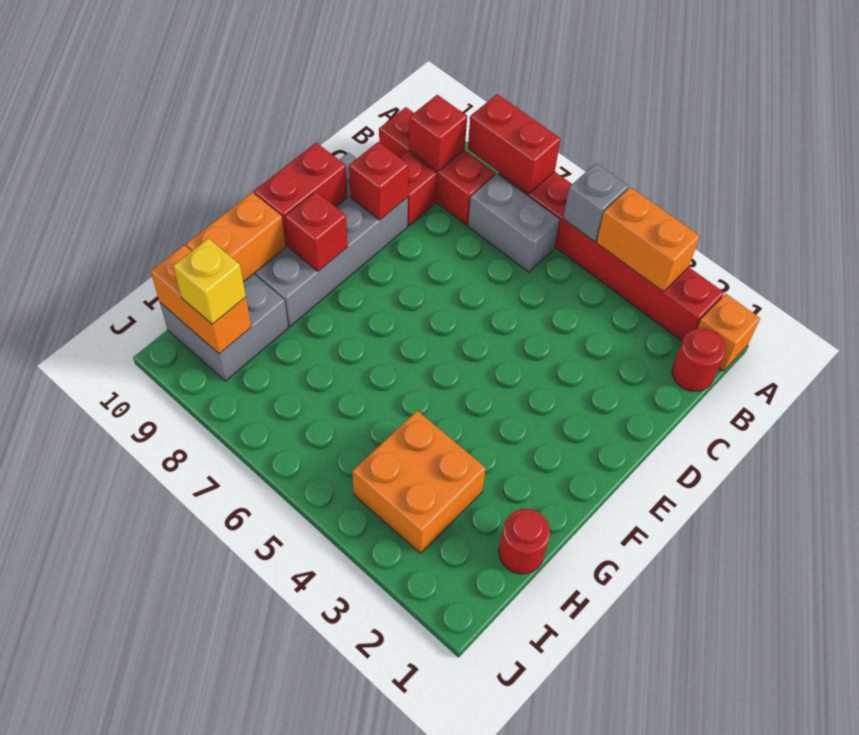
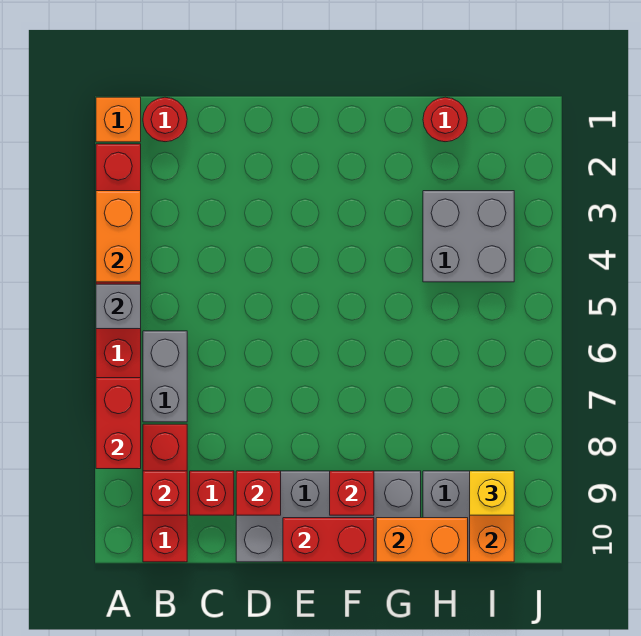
orange 2x2 brick [352,411,486,553] -> grey 2x2 brick [423,191,514,282]

